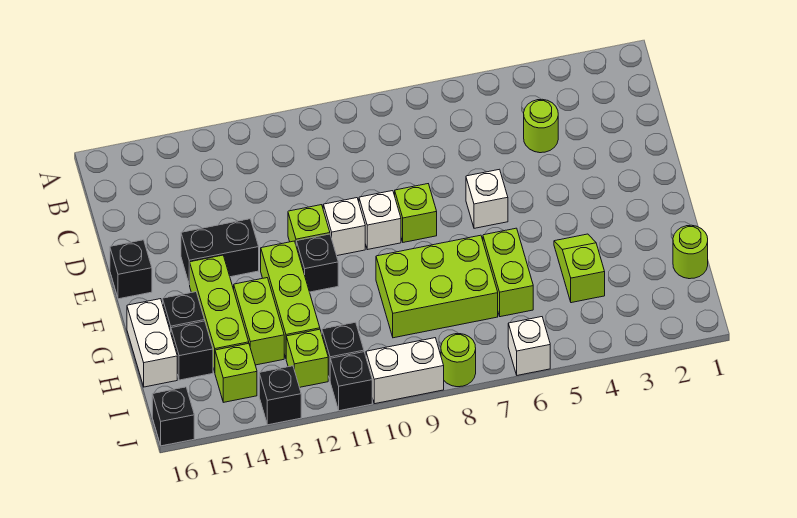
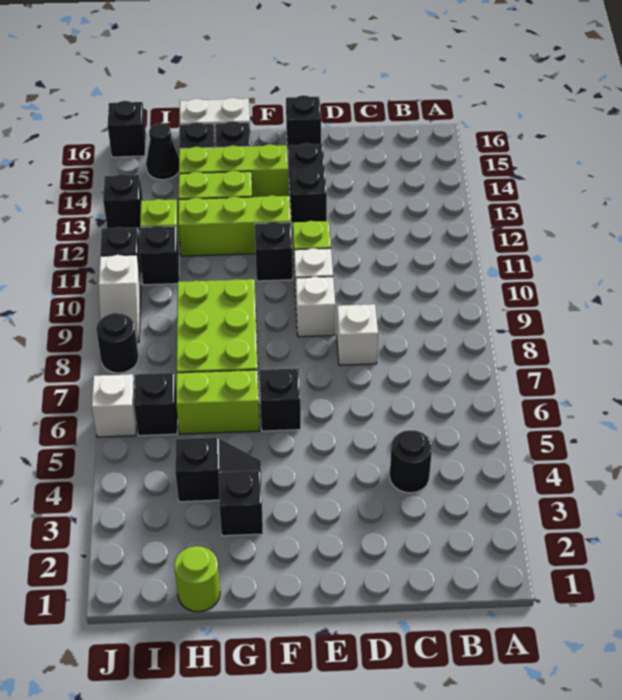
lime 1x1 round brick [524,99,558,153] -> black 1x1 round brick [390,430,432,493]
white 1x1 brick [466,169,508,228] -> white 1x1 brick moved to [337,304,378,365]
lime 1x1 brick [395,184,437,242] -> none
none -> black 1x1 brick [259,369,301,431]
none -> black 1x1 brick [219,470,263,536]
lime 1x2 slope [554,234,605,303] -> black 1x2 slope [175,437,262,502]
none -> black 1x1 brick [134,373,178,436]
lime 1x1 brick [215,343,257,402] -> none
none -> black 1x1 cone [146,123,179,180]
lime 1x1 round brick [441,334,476,387] -> black 1x1 round brick [96,313,139,373]
white 1x2 brick [366,338,444,404] -> white 1x2 slope [99,255,141,342]

